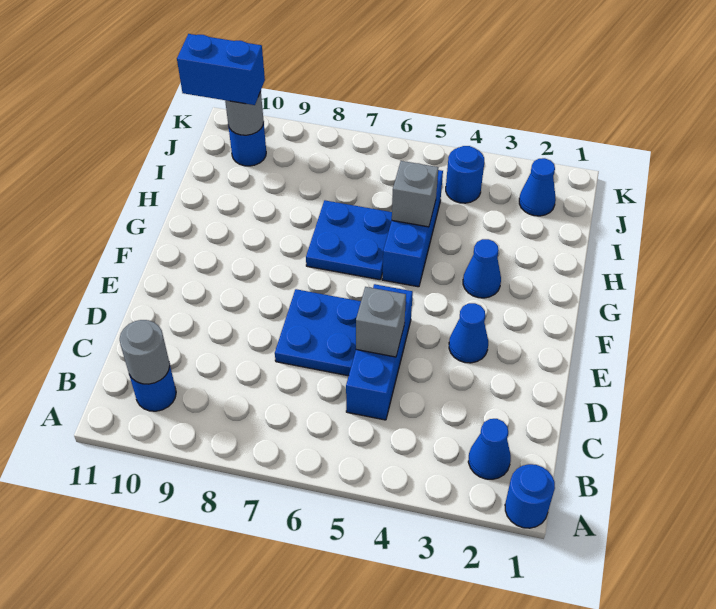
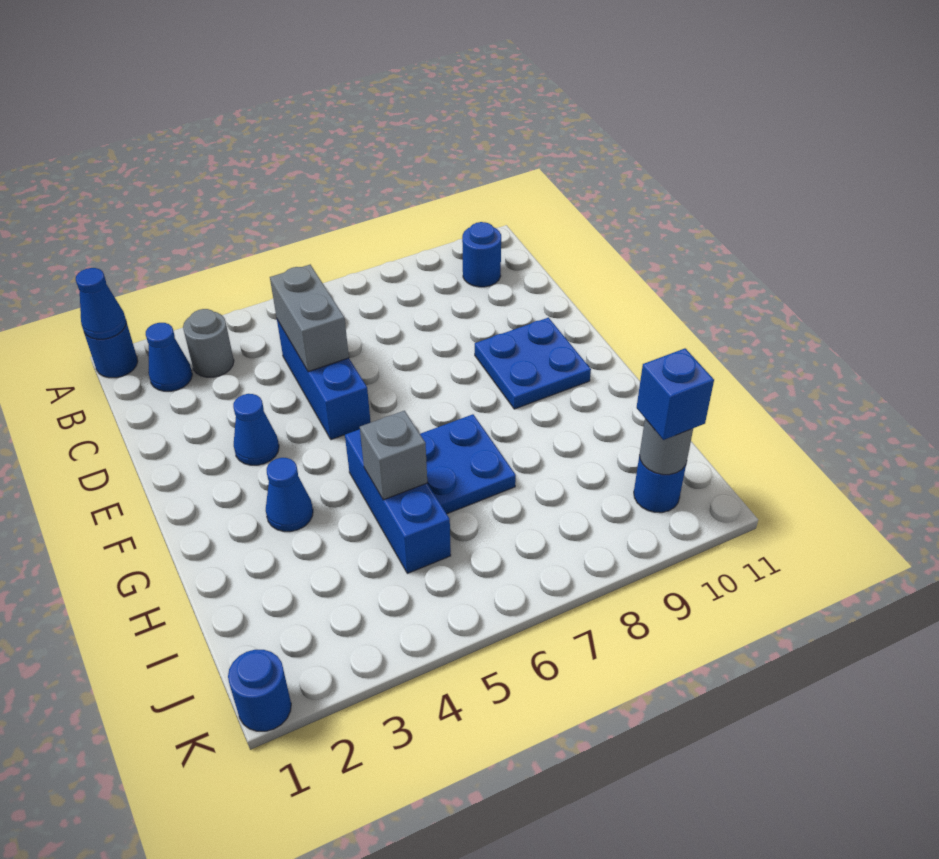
grey 1x1 round brick [120,320,170,384] -> grey 1x1 round brick moved to [183,309,234,377]
grey 1x1 brick [356,287,406,357] -> grey 1x2 brick [270,265,349,372]
blue 2x2 plate [275,289,361,376] -> blue 2x2 plate moved to [475,318,591,409]
blue 1x1 cone [519,158,556,216] -> blue 1x1 cone moved to [76,268,126,339]
blue 1x1 round brick [446,146,484,203] -> blue 1x1 round brick moved to [228,650,291,731]
blue 1x2 brick [177,34,265,105] -> blue 1x1 brick [637,348,714,440]

